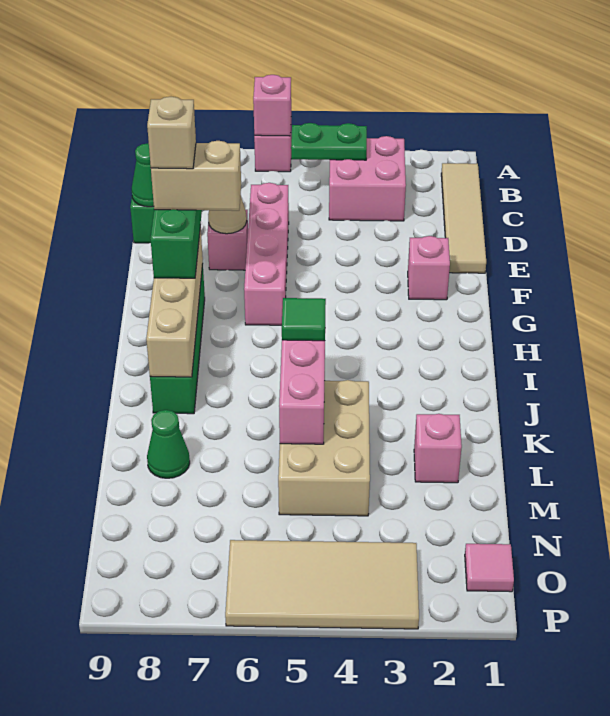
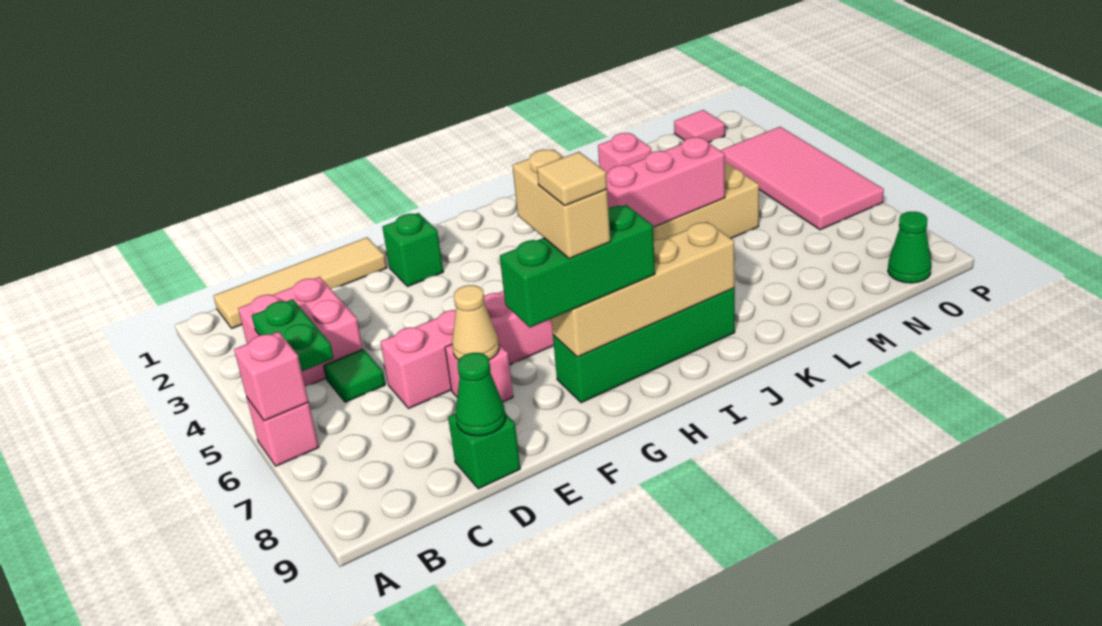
pink 1x1 brick [408,236,450,300] -> green 1x1 brick [383,213,443,286]
tan 1x1 brick [147,97,196,169] -> tan 1x1 tile [537,152,607,206]
green 1x1 tile [282,298,326,341] -> green 1x1 tile moved to [324,349,385,402]
green 1x1 cone [147,410,190,478] -> green 1x1 cone moved to [888,212,931,283]
tan 2x4 tile [225,540,419,629] -> pink 2x4 tile [720,127,884,230]

